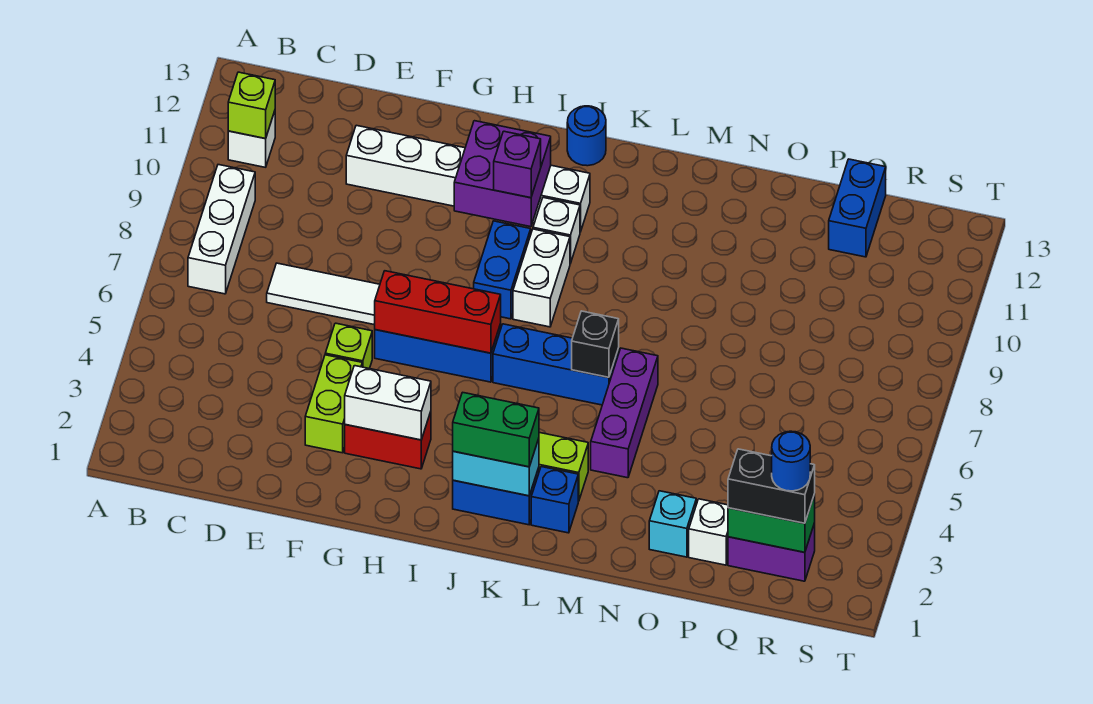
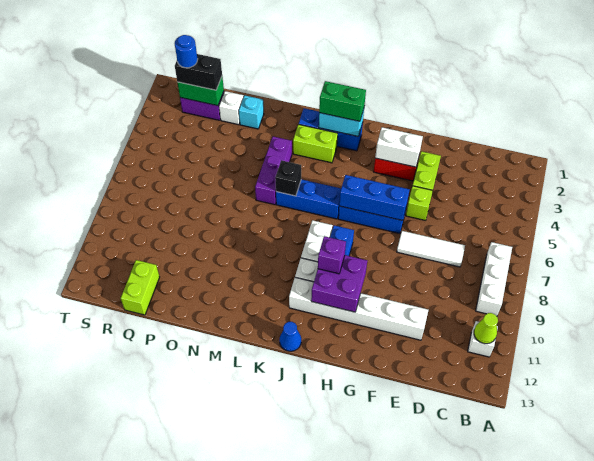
lime 1x1 brick [228,72,275,139] -> lime 1x1 cone [474,313,498,344]
red 1x3 brick [375,271,501,353] -> blue 1x3 brick [339,175,410,220]
blue 1x1 round brick [567,106,606,166] -> blue 1x1 cone [280,322,301,351]
blue 1x2 brick [829,159,886,257] -> lime 1x2 brick [121,260,160,315]

